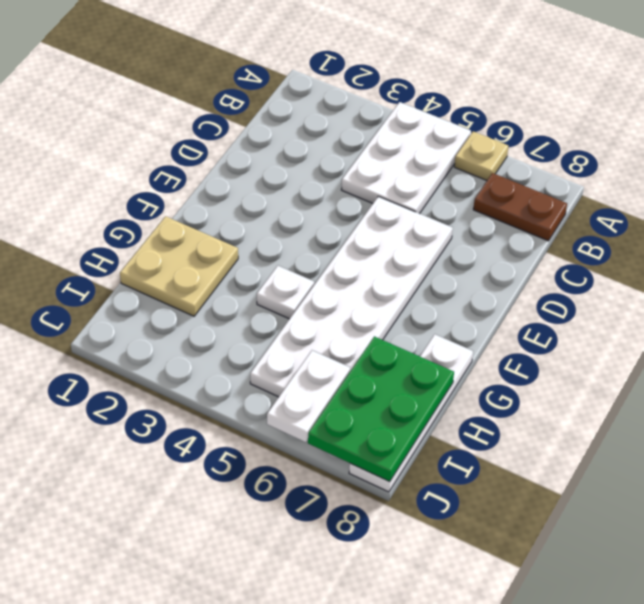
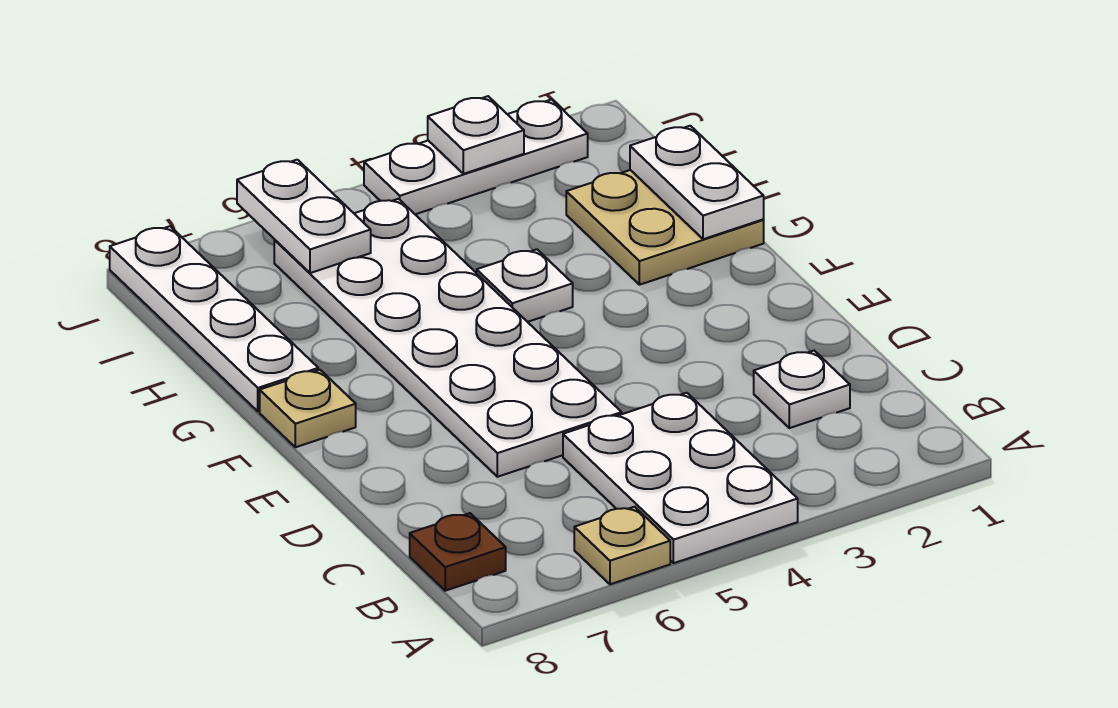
brown 1x2 plate [473,173,567,241] -> brown 1x1 plate [410,513,506,591]
none -> white 1x1 plate [754,351,850,428]
none -> tan 1x1 plate [260,370,356,447]
none -> white 1x2 plate [630,126,764,239]
green 2x3 plate [308,336,454,481] -> none
none -> white 1x3 plate [364,99,588,214]
none -> white 1x1 plate [428,96,524,174]

